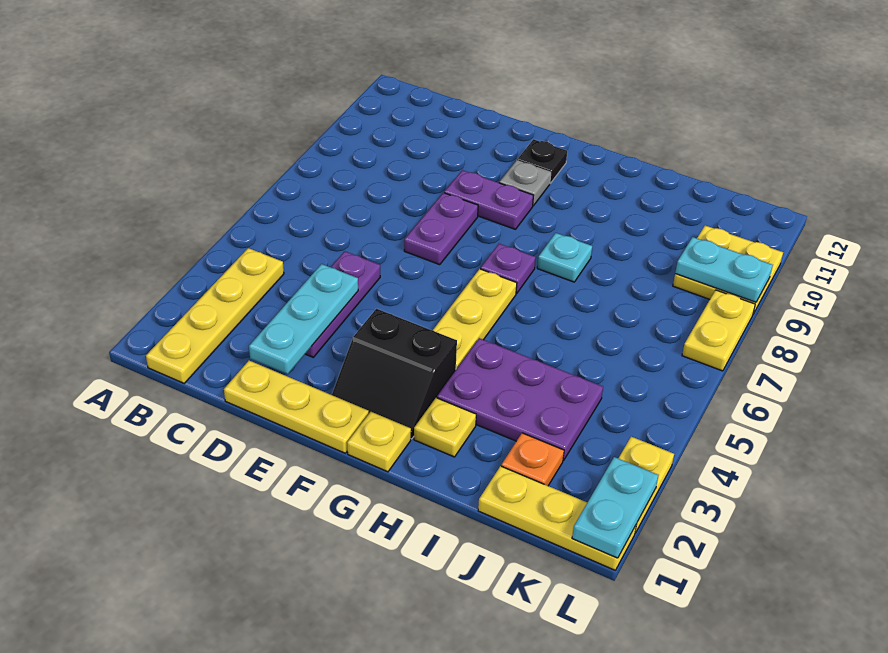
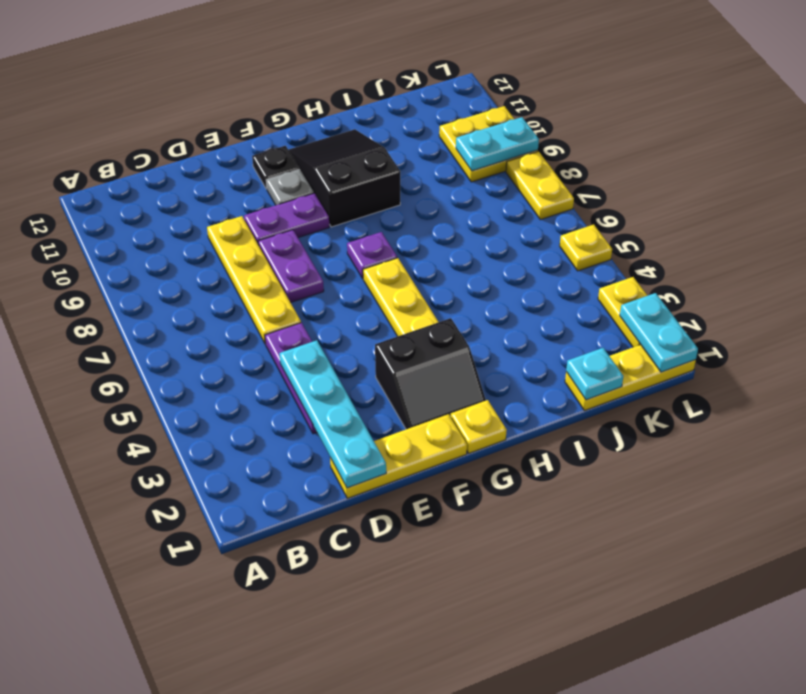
yellow 1x4 plate [146,248,284,383] -> yellow 1x4 plate moved to [207,216,301,344]
cyan 1x3 plate [249,264,358,374] -> cyan 1x4 plate [279,340,386,488]
none -> black 2x3 slope [288,129,400,227]
yellow 1x1 plate [414,398,476,457] -> yellow 1x1 plate moved to [560,225,612,271]
purple 2x3 plate [437,338,603,461] -> none
cyan 1x1 plate [537,233,592,282] -> cyan 1x1 plate moved to [566,348,623,400]
orange 1x1 plate [501,433,564,486] -> none

